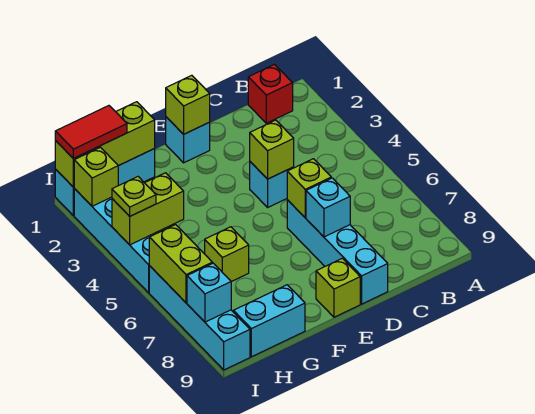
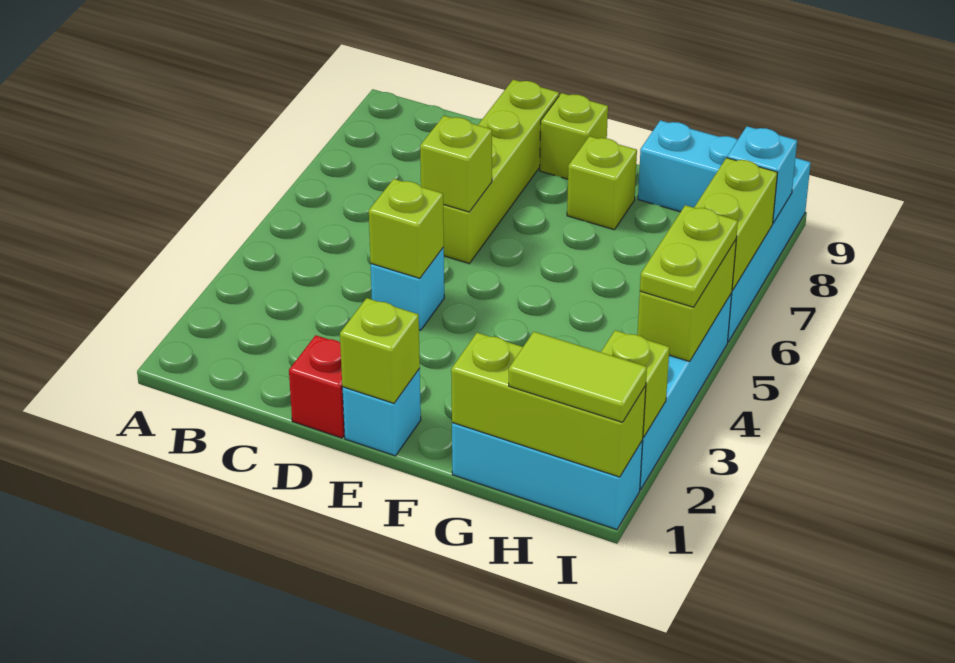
red 1x1 brick [248,64,293,123] -> red 1x1 brick moved to [289,335,345,438]
cyan 1x4 brick [287,200,388,304] -> lime 1x4 brick [443,80,559,263]
cyan 1x1 brick [306,178,350,237] -> none
lime 1x1 brick [205,227,249,282] -> lime 1x1 brick moved to [567,136,637,230]
red 1x2 tile [55,106,127,158] -> lime 1x2 tile [509,332,647,422]
lime 1x2 brick [112,173,184,245] -> lime 1x2 brick turned to [637,240,736,361]
lime 1x1 plate [112,177,156,216] -> lime 1x2 plate [640,205,738,307]

